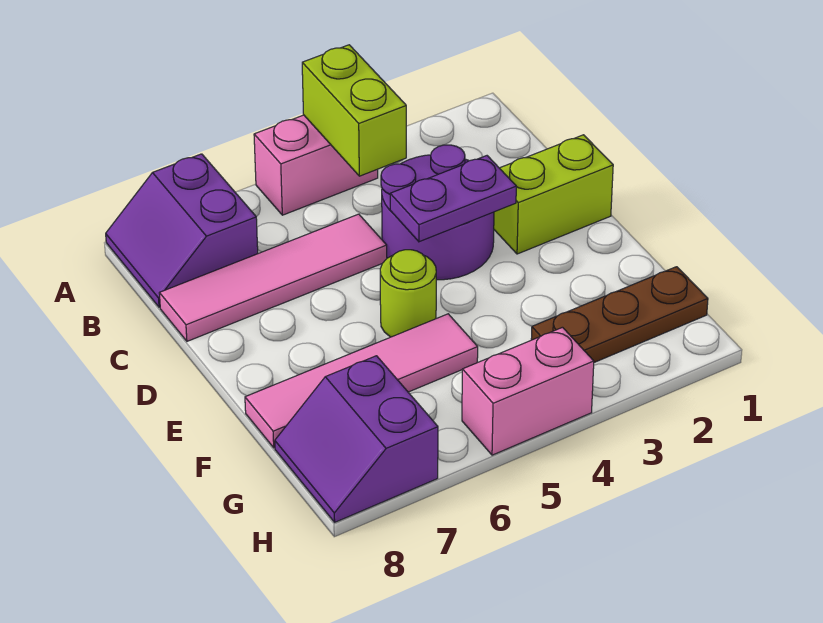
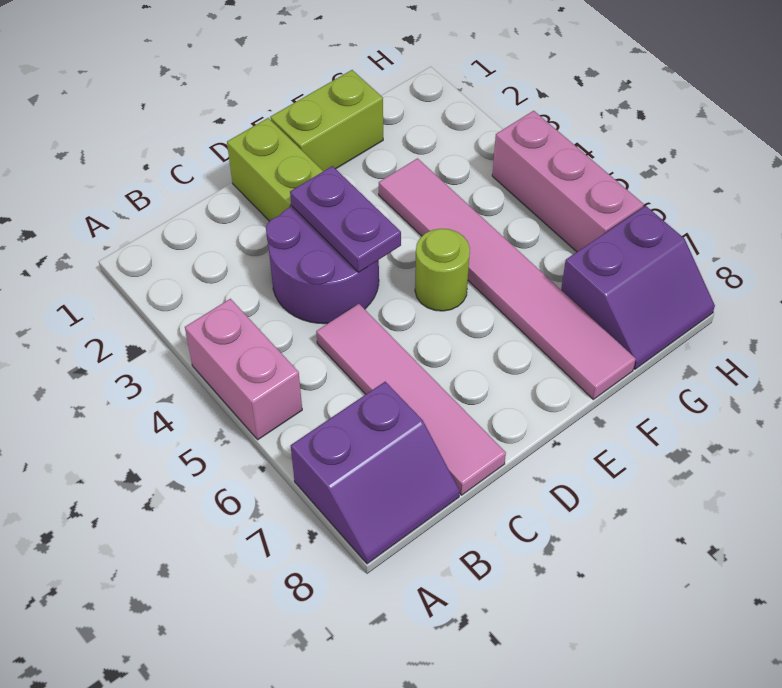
lime 1x2 brick [302,45,406,176] -> lime 1x2 brick moved to [270,70,383,171]
pink 1x4 tile [245,314,478,448] -> pink 1x6 tile [379,158,636,399]
brown 1x3 plate [531,267,708,362] -> none
pink 1x2 brick [462,327,594,455] -> pink 1x3 brick [492,111,644,252]

